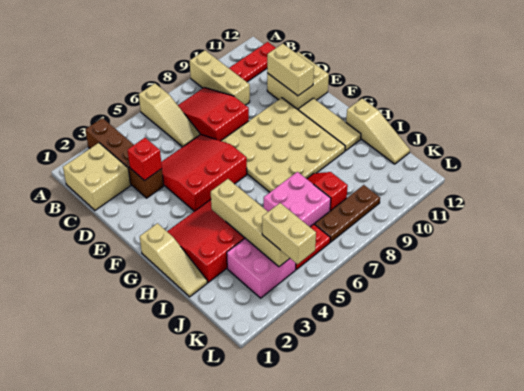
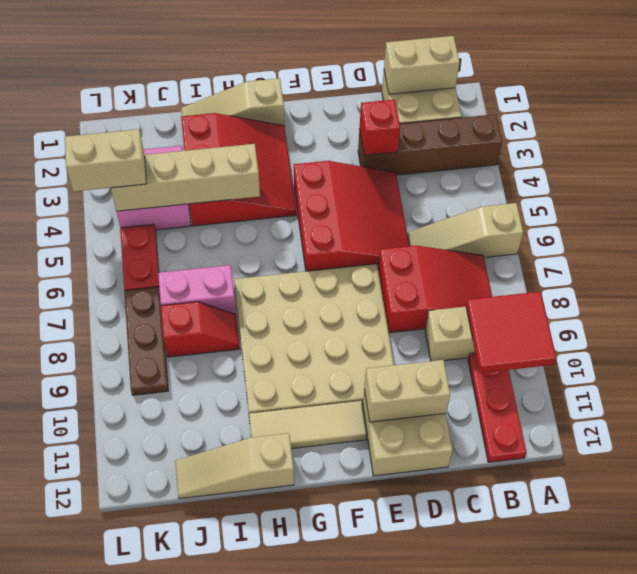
none -> red 2x2 tile [466,292,556,373]
none -> tan 1x2 brick [384,36,460,94]
pink 2x2 brick [264,172,331,227] -> pink 1x2 brick [158,265,236,314]

